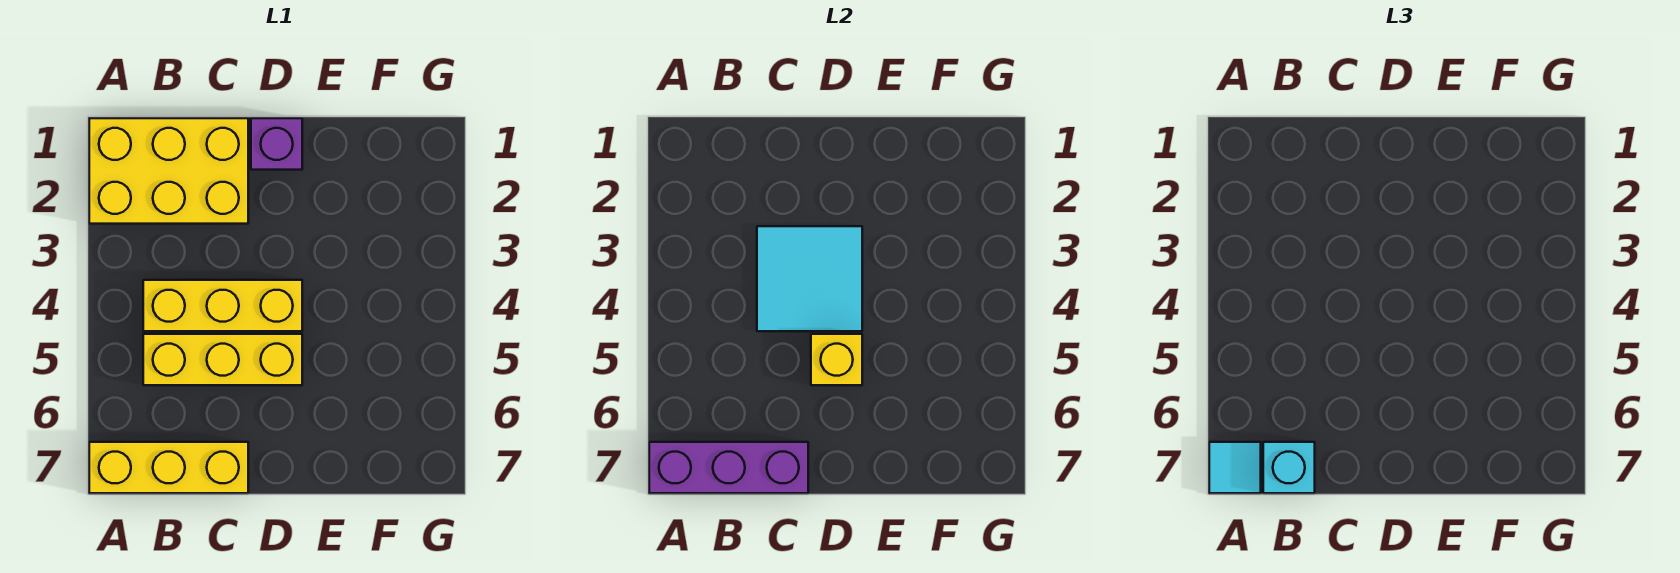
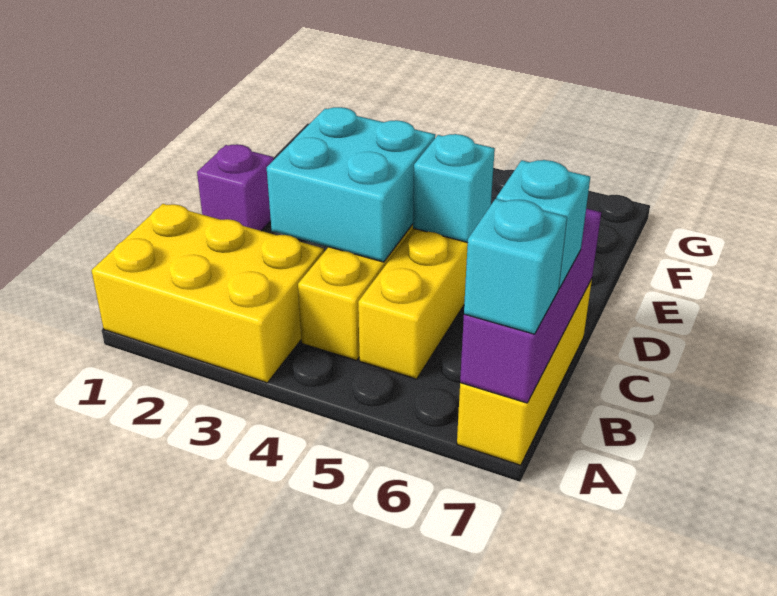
yellow 2x3 brick [89,118,248,224] -> yellow 2x3 brick turned to [91,204,324,383]
cyan 1x1 tile [1209,442,1261,493] -> cyan 1x1 brick [464,199,567,334]
cyan 2x2 tile [757,226,862,331] -> cyan 2x2 brick [267,107,435,262]
yellow 1x1 brick [811,334,862,385] -> cyan 1x1 brick [413,134,495,243]

